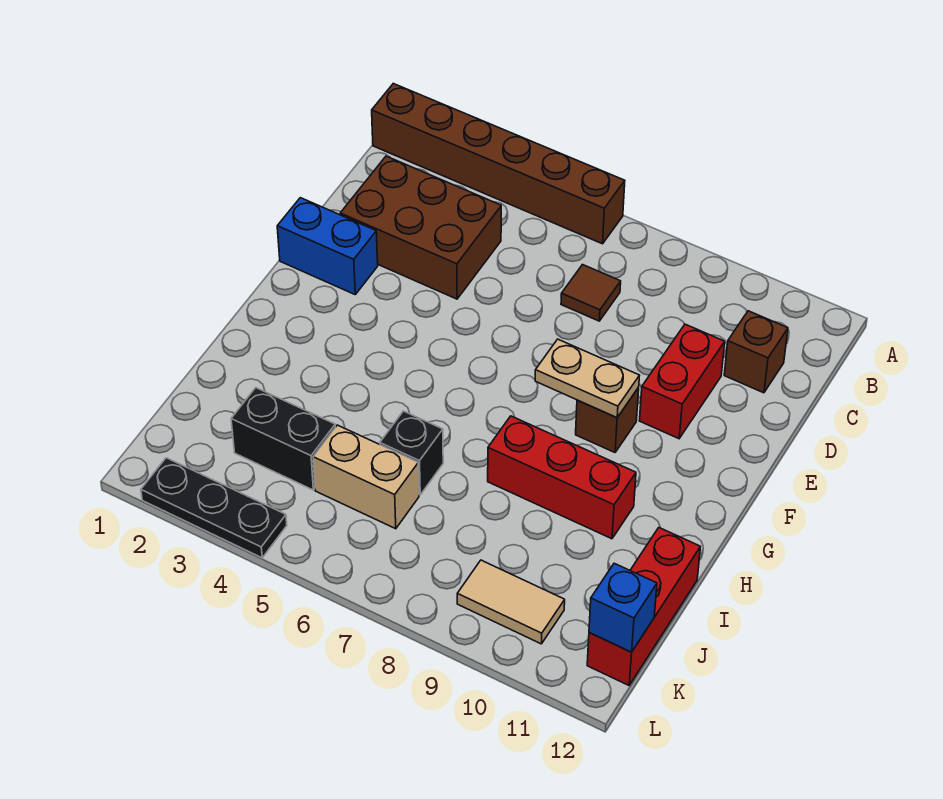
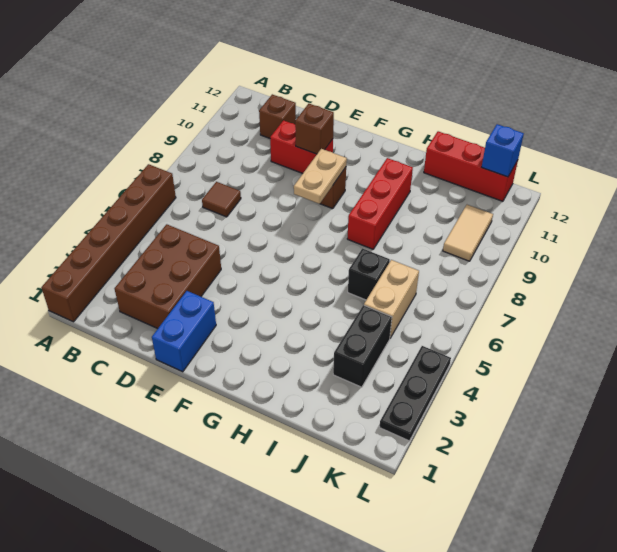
none -> brown 1x1 brick [295,104,334,154]

